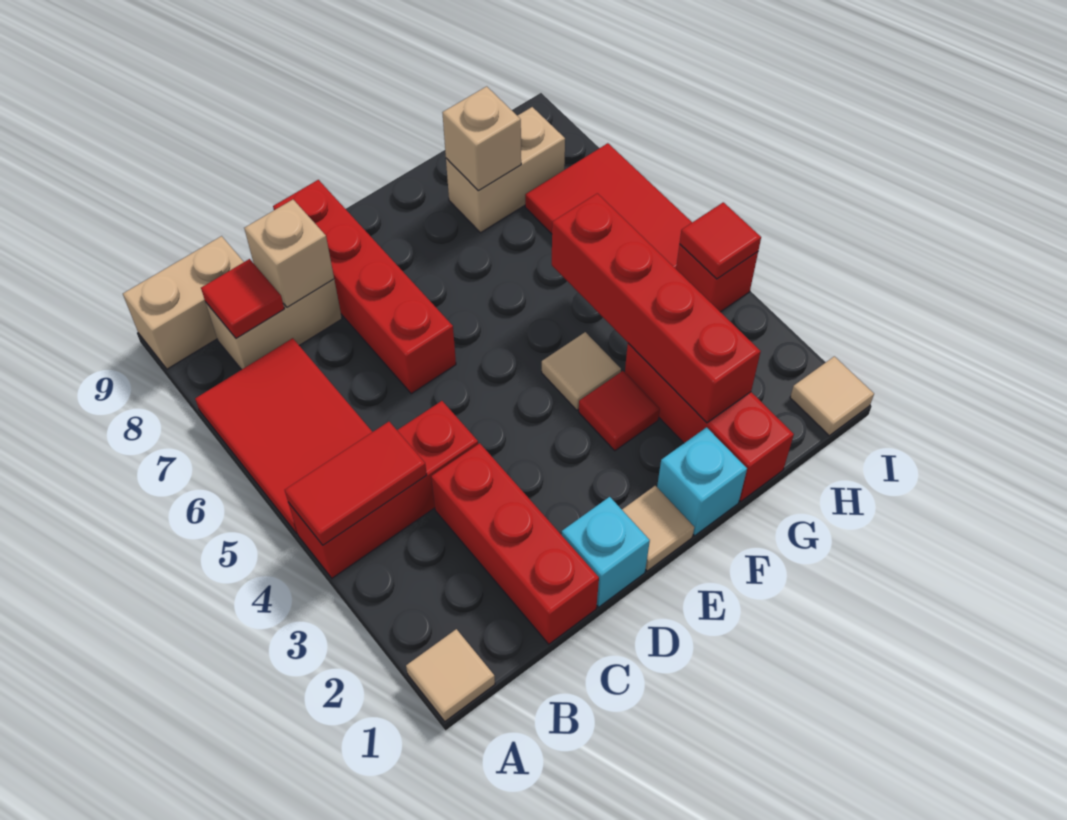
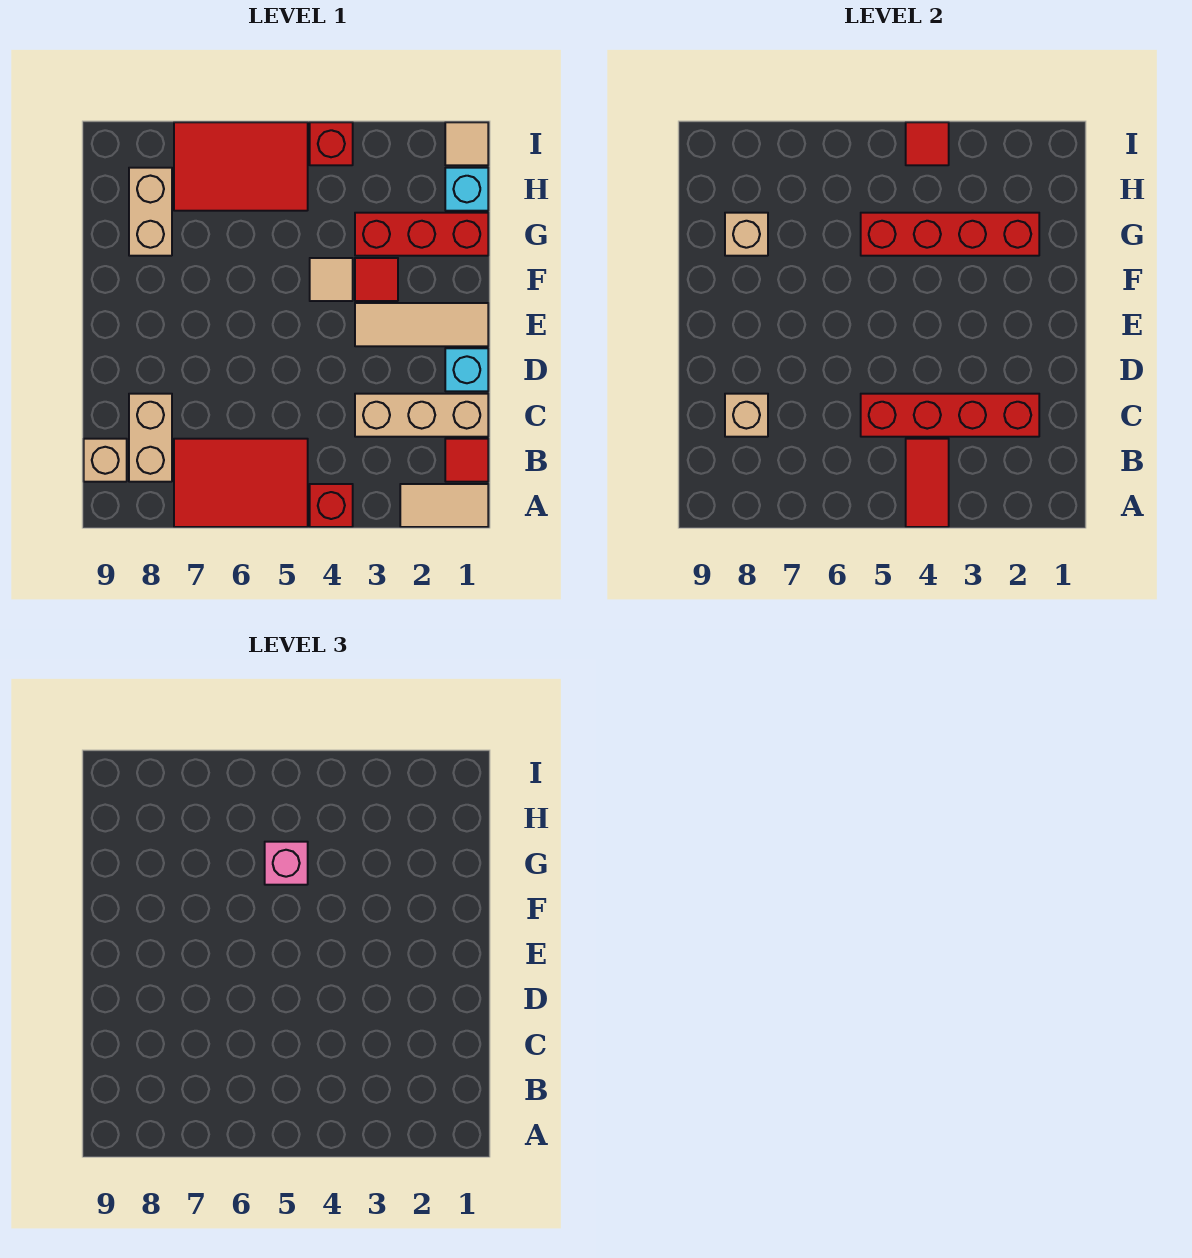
tan 1x1 tile [406,629,495,721] -> tan 1x2 tile [400,484,488,527]
red 1x3 brick [289,401,478,578] -> red 1x1 brick [310,484,353,527]
tan 1x2 brick [123,236,244,369] -> tan 1x1 brick [84,439,127,482]
red 1x1 tile [201,259,284,338] -> red 1x1 tile moved to [445,439,488,482]
red 1x3 brick [431,443,599,644] -> tan 1x3 brick [355,394,488,437]
red 1x4 brick [273,180,456,394] -> red 1x4 brick moved to [861,394,1039,437]
tan 1x1 tile [622,486,694,571] -> tan 1x3 tile [355,303,488,346]
cyan 1x1 brick [657,427,747,536] -> cyan 1x1 brick moved to [445,168,488,211]
none -> pink 1x1 brick [265,842,308,885]

